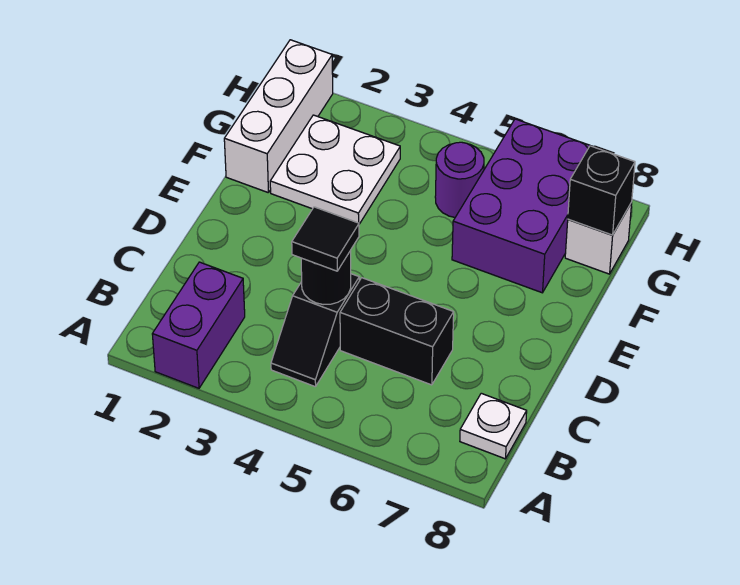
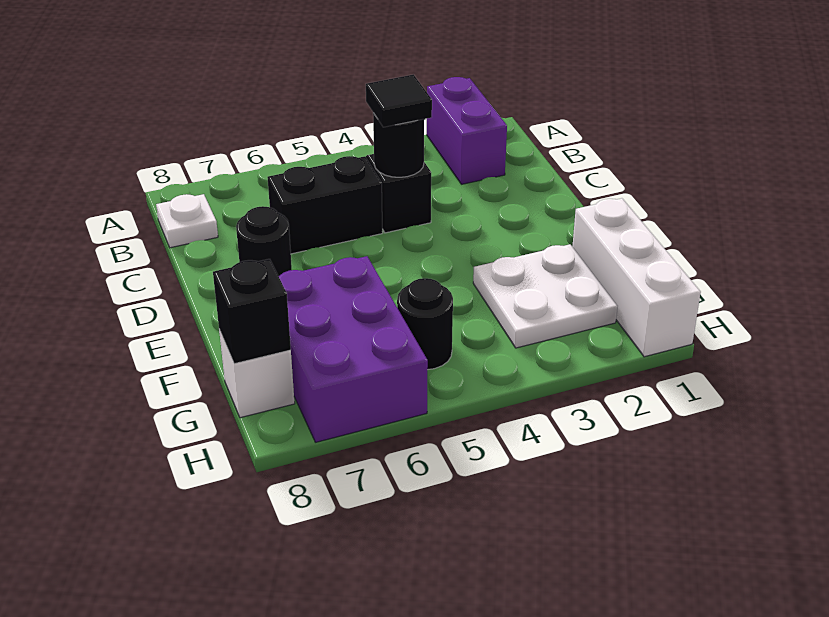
none -> black 1x1 round brick [236,206,292,276]
purple 1x1 round brick [435,142,484,217] -> black 1x1 round brick [397,278,453,370]

